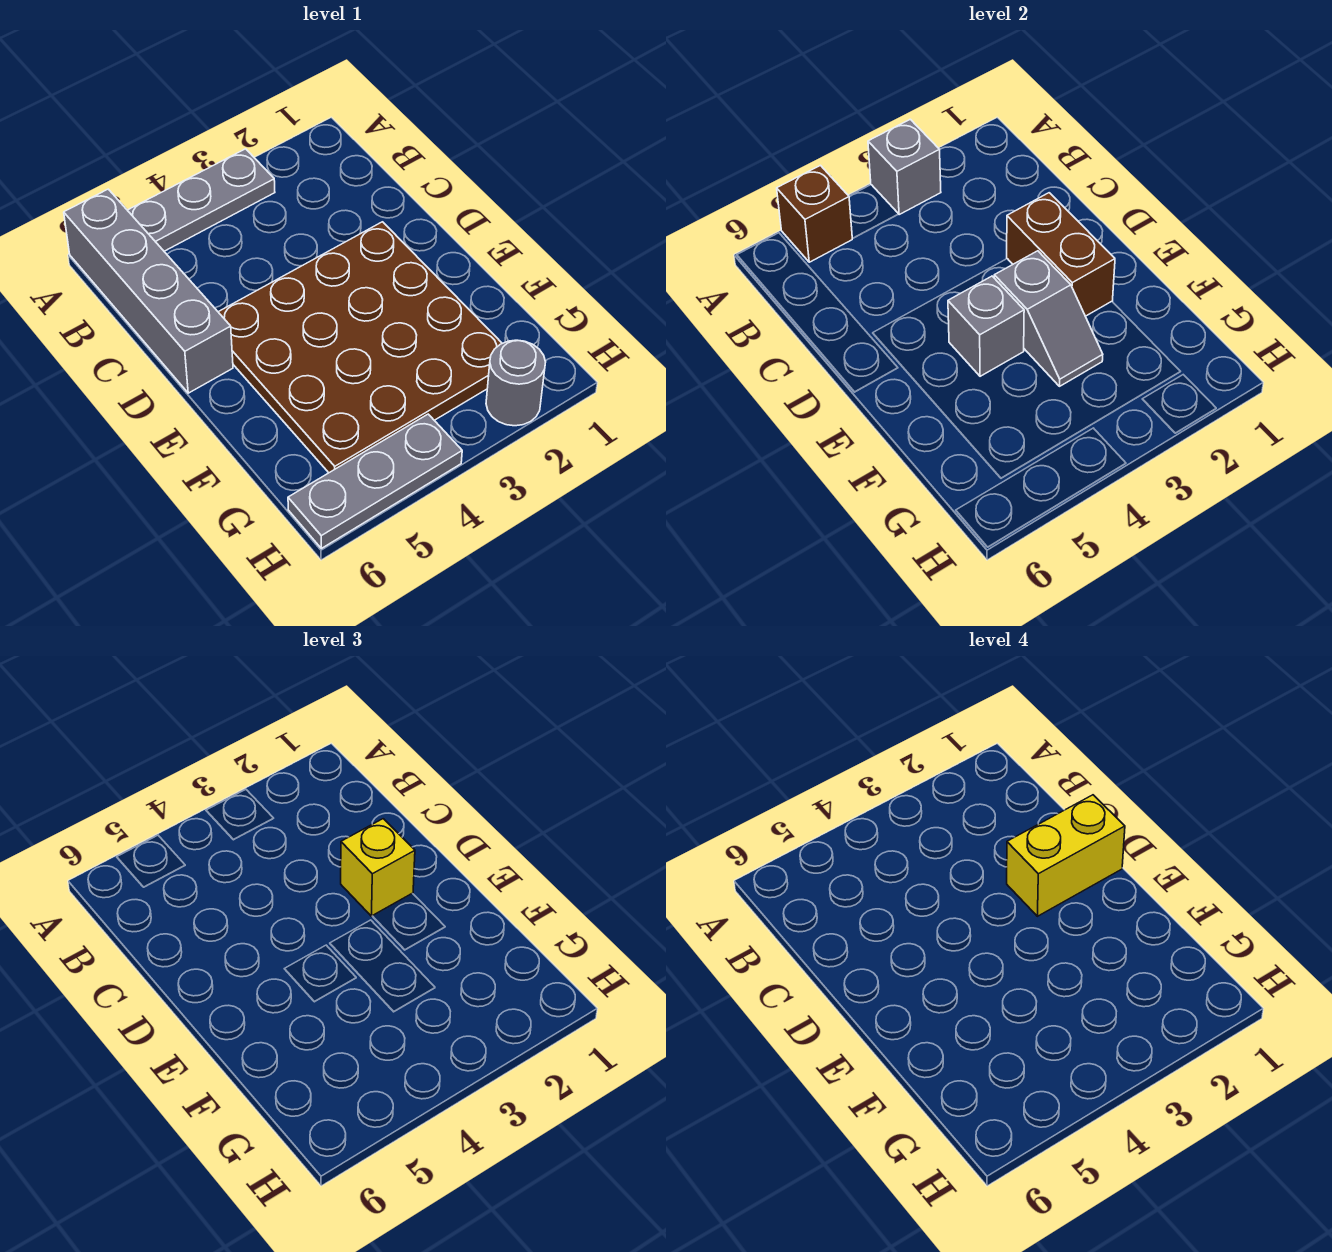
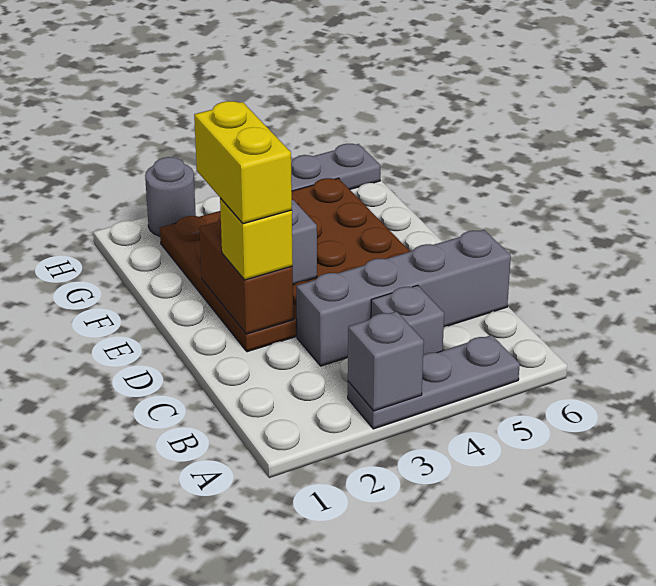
brown 1x1 brick [777,165,853,262] -> none
grey 1x4 brick [64,189,233,393] -> grey 1x4 brick turned to [296,230,511,366]
yellow 1x2 brick [1007,795,1125,916] -> yellow 1x2 brick turned to [194,101,292,224]
grey 1x1 brick [948,276,1024,376] -> grey 1x1 brick moved to [371,285,444,355]

